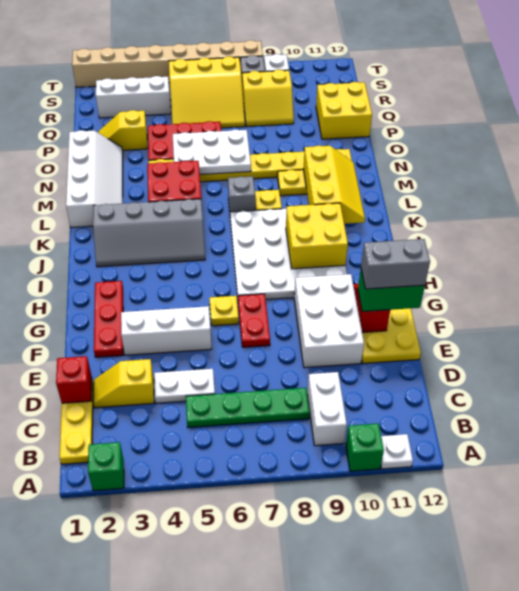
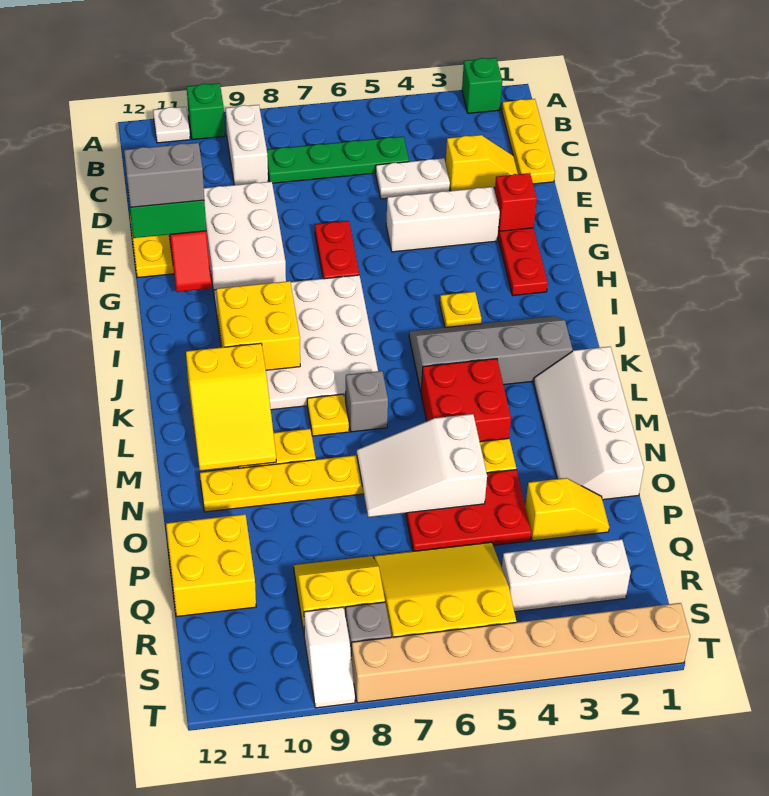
red 1x1 brick [56,356,92,403] -> red 1x1 brick moved to [495,173,537,231]
yellow 1x1 plate [209,296,239,326] -> yellow 1x1 plate moved to [440,292,481,328]
yellow 2x3 slope [303,146,365,224] -> yellow 2x3 slope turned to [186,343,276,471]
white 2x3 plate [173,130,251,175] -> white 2x3 slope [357,414,487,517]

